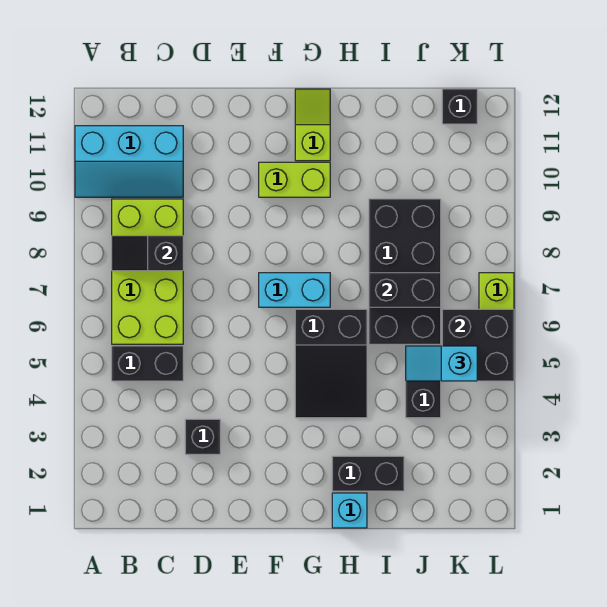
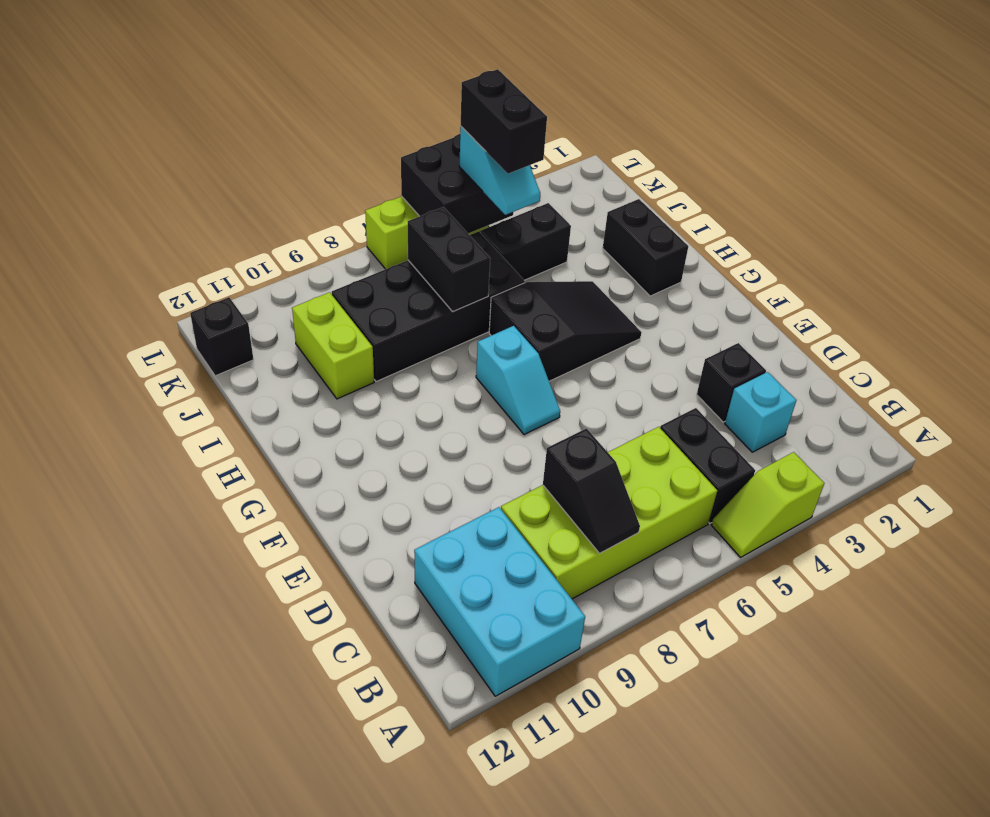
cyan 2x3 slope [75,126,183,197] -> cyan 2x3 brick [414,507,585,696]
cyan 1x2 brick [259,273,330,307] -> cyan 1x2 slope [476,326,560,435]
lime 1x2 brick [259,162,330,197] -> lime 1x2 brick moved to [292,292,374,399]
lime 1x2 slope [295,89,330,161] -> lime 1x2 slope moved to [711,452,824,557]
cyan 1x1 brick [332,493,367,528] -> cyan 1x1 brick moved to [725,372,796,452]
none -> black 1x2 brick [461,69,547,174]

